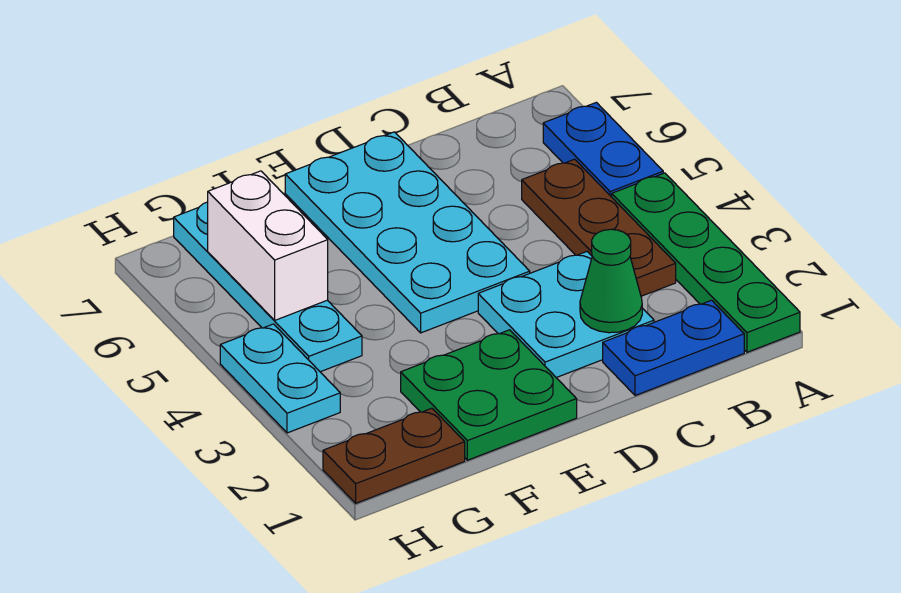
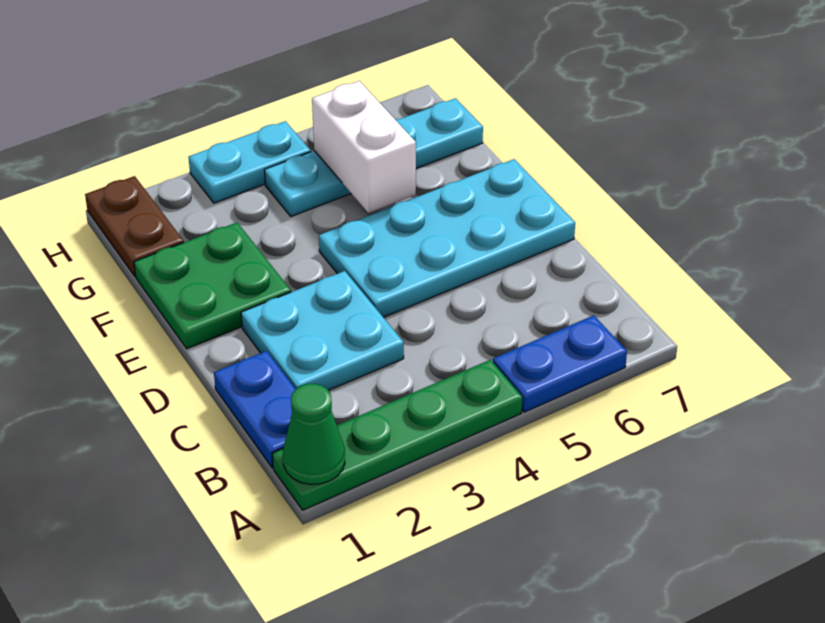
brown 1x3 plate [522,159,676,296] -> none
green 1x1 cone [580,229,642,333] -> green 1x1 cone moved to [283,384,345,484]
white 1x2 brick [208,171,328,321] -> white 1x2 brick turned to [312,81,416,213]

